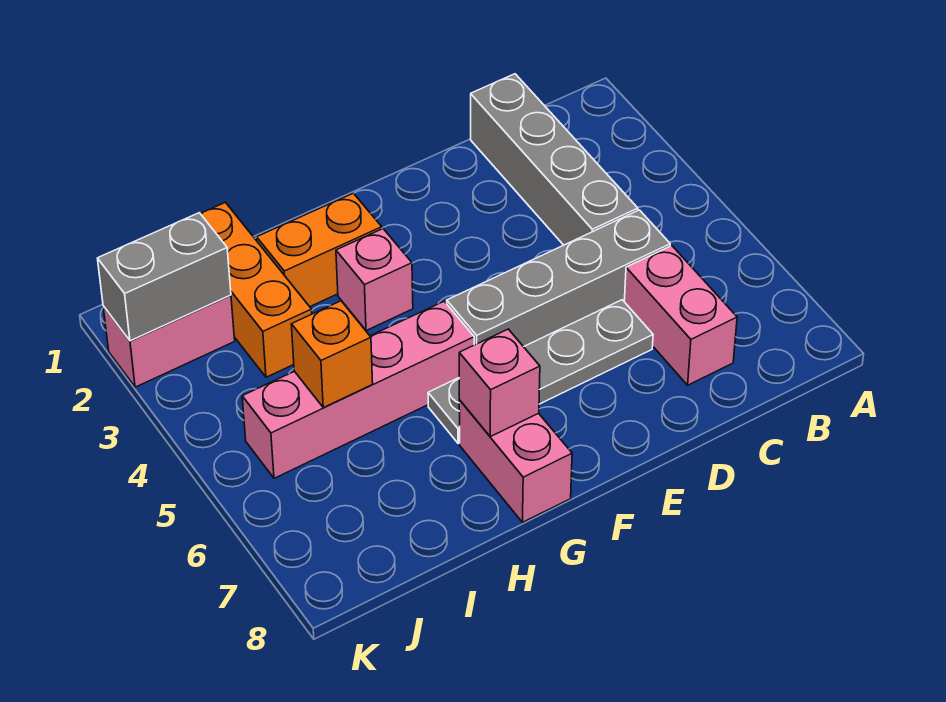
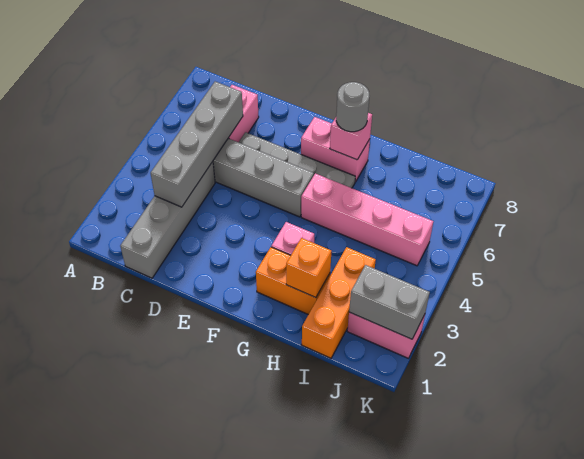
none -> grey 1x4 brick [151,82,243,207]
pink 1x2 brick [459,400,572,522] -> pink 1x2 brick turned to [301,117,370,182]
none -> grey 1x1 round brick [336,82,369,132]
orange 1x1 brick [291,301,373,408] -> orange 1x1 brick moved to [286,238,331,298]

